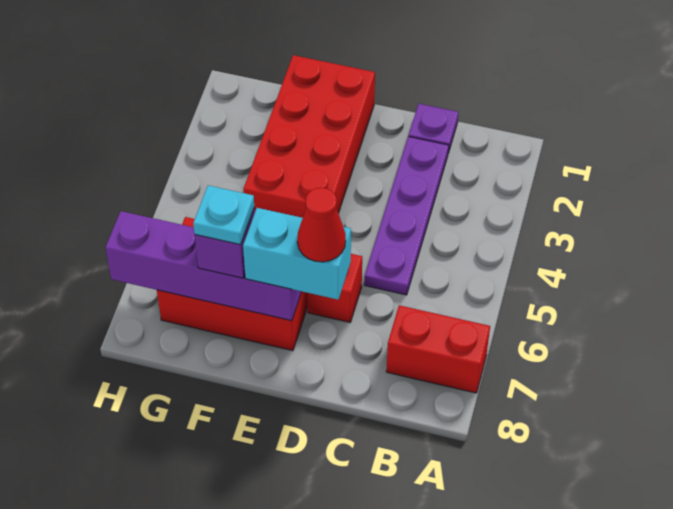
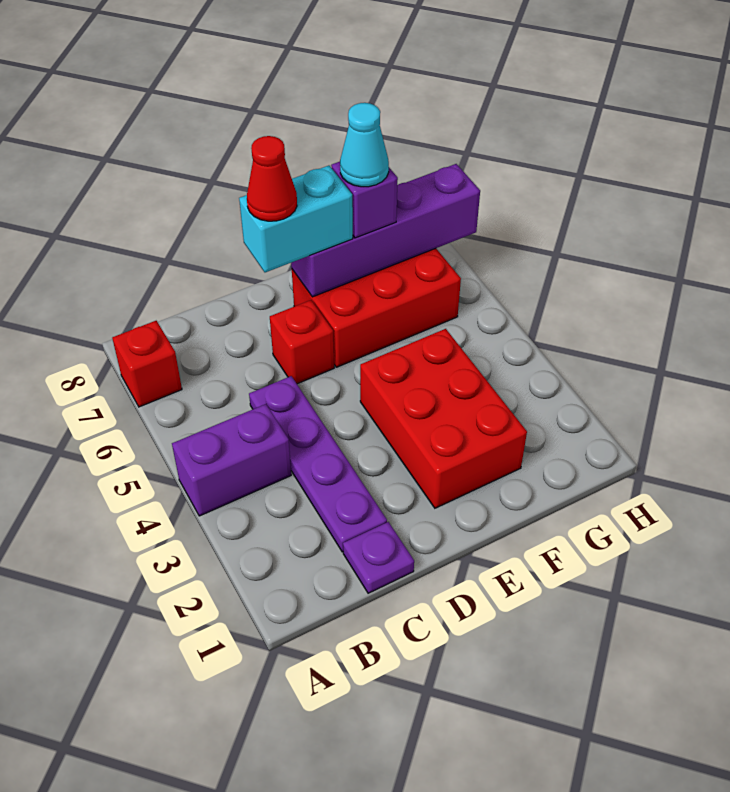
none -> purple 1x2 brick [172,404,291,516]
red 1x2 brick [386,305,490,393] -> red 1x1 brick [112,321,182,407]
red 2x4 brick [243,55,375,218] -> red 2x3 brick [360,329,527,508]
cyan 1x1 plate [193,185,254,245] -> cyan 1x1 cone [340,103,389,187]

